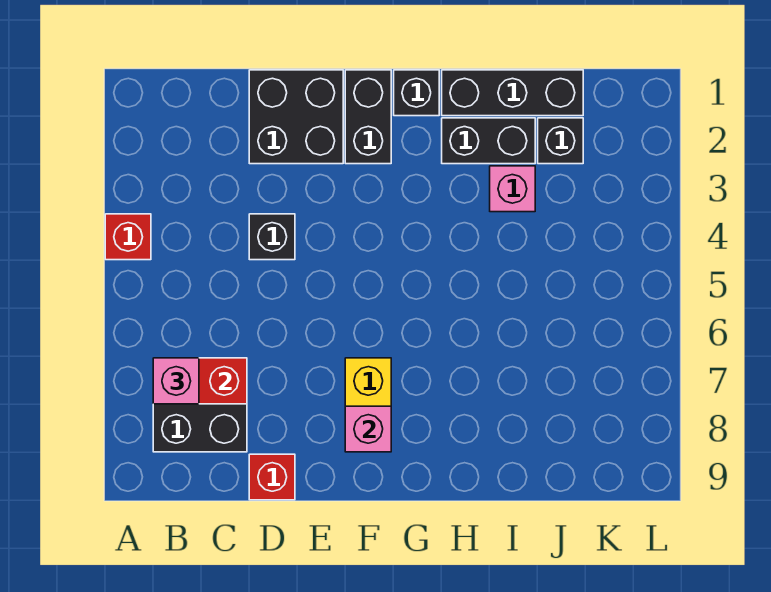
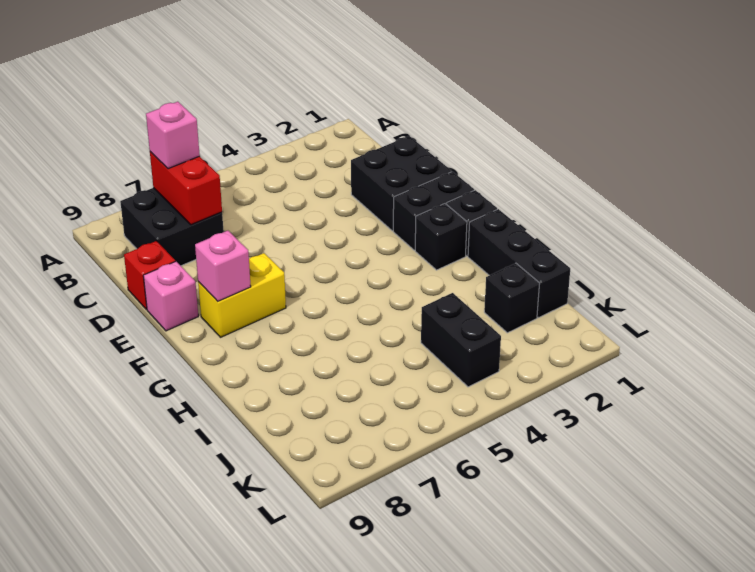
red 1x1 brick [105,214,151,260] -> none
black 1x1 brick [249,214,295,260] -> black 1x1 brick moved to [415,204,467,270]
black 1x2 brick [442,118,535,164] -> black 1x2 brick moved to [421,293,501,387]
pink 1x1 brick [490,166,535,212] -> pink 1x1 brick moved to [143,261,198,331]

